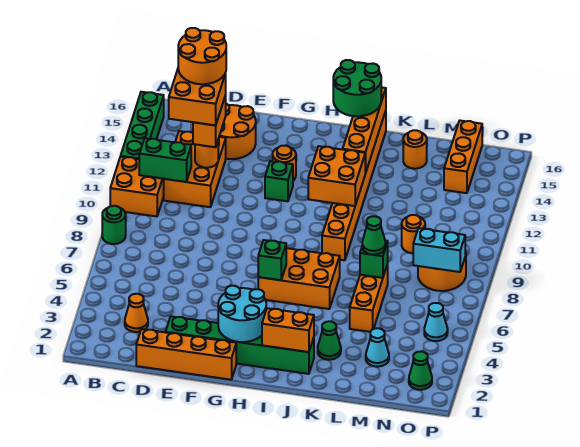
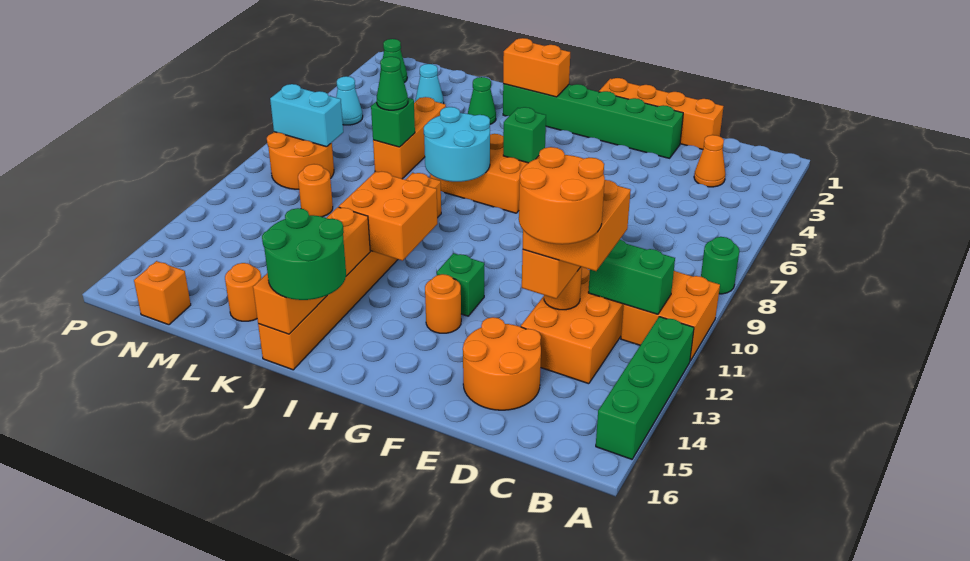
cyan 2x2 round brick [218,286,266,342] -> cyan 2x2 round brick moved to [424,107,490,182]
orange 1x3 brick [444,121,482,193] -> orange 1x1 brick [134,261,191,325]

